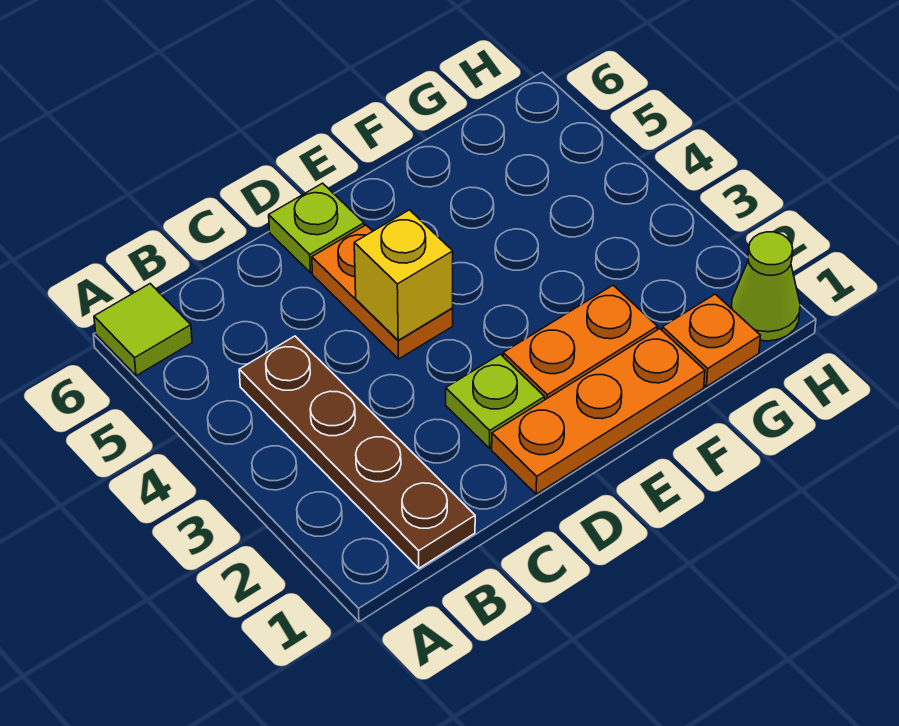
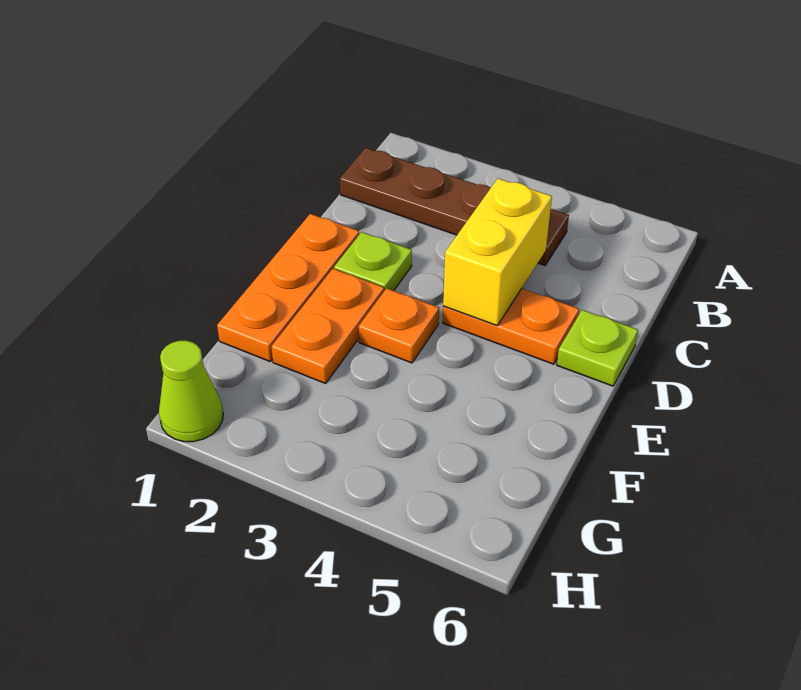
lime 1x1 tile [94,284,192,376] -> none
yellow 1x1 brick [354,210,453,340] -> yellow 1x2 brick [443,179,552,325]
orange 1x1 plate [662,294,760,387] -> orange 1x1 plate moved to [359,288,439,363]

